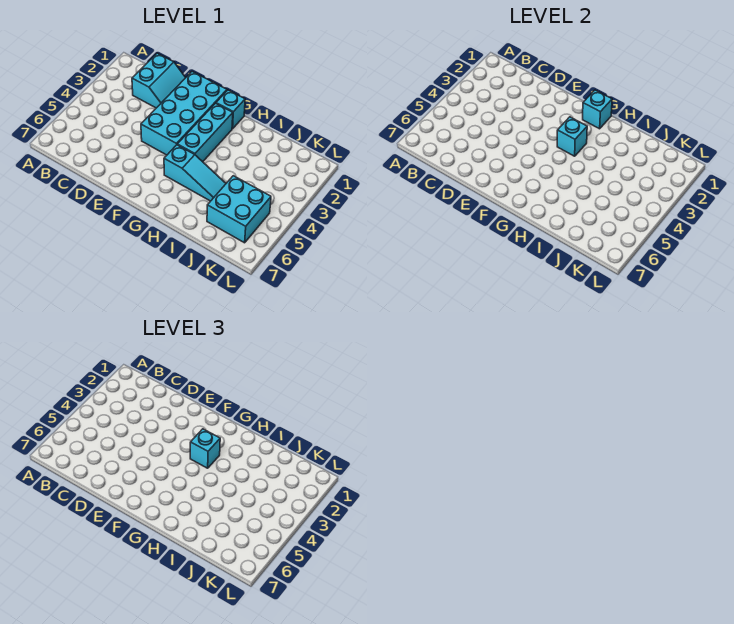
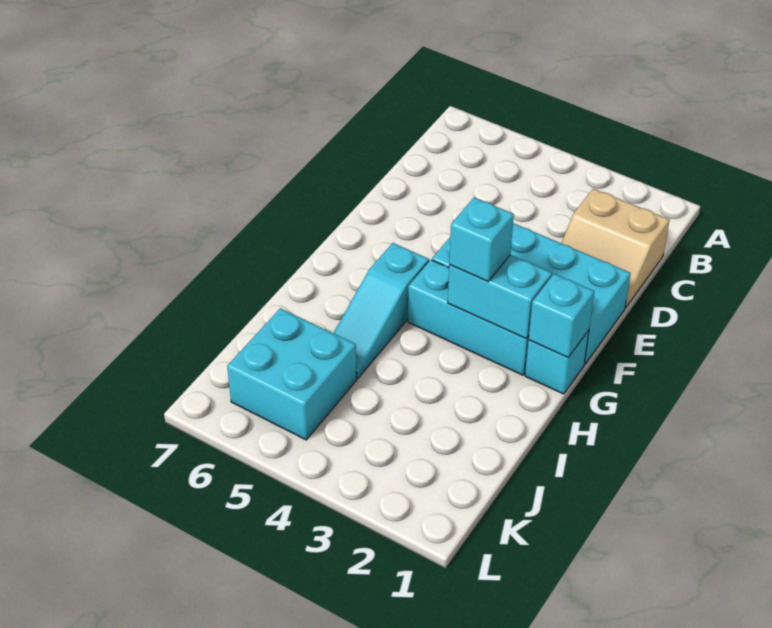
cyan 2x2 slope [132,53,186,108] -> tan 2x2 slope [561,189,670,308]
cyan 1x1 brick [557,117,587,156] -> cyan 1x2 brick [448,255,552,339]

